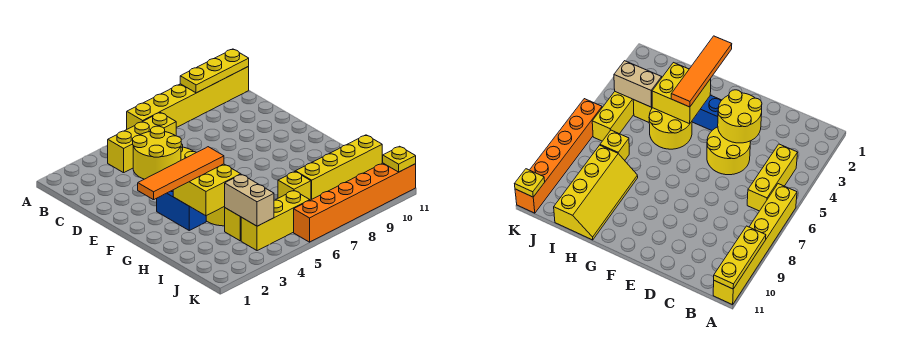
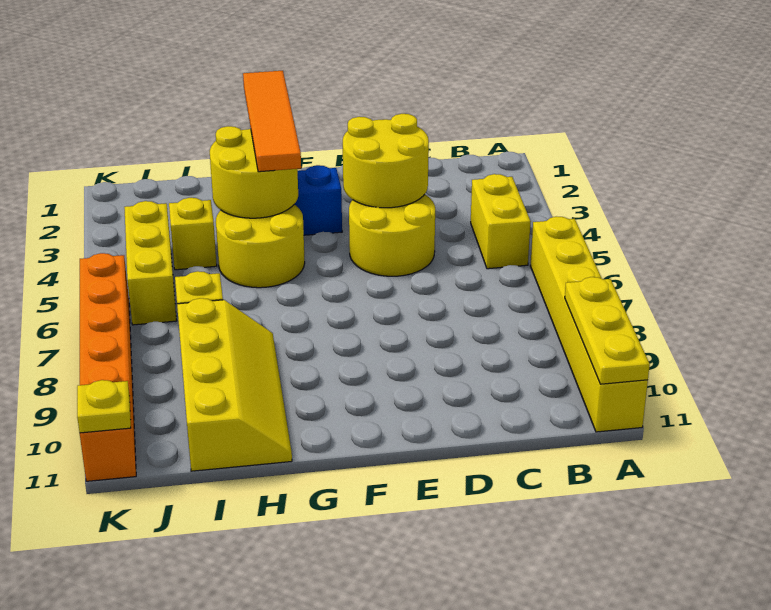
yellow 1x3 brick [108,113,176,173] -> yellow 1x2 brick [471,174,531,269]
yellow 2x2 brick [173,164,241,216] -> yellow 2x2 round brick [210,126,298,218]
tan 1x2 brick [225,174,274,226] -> none

